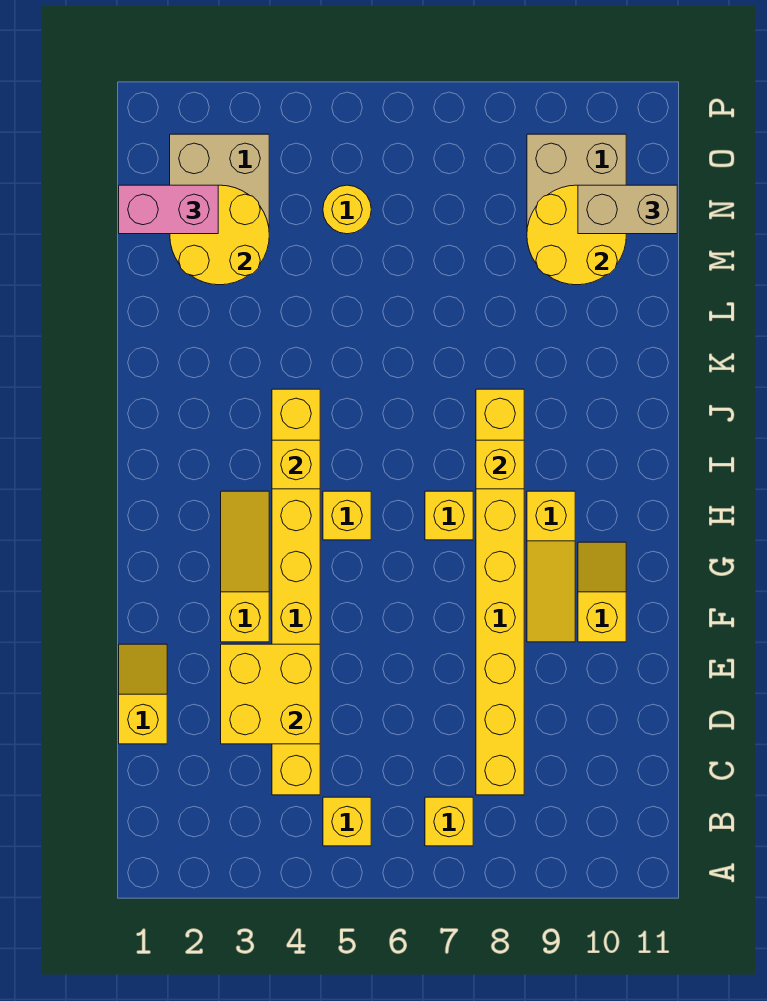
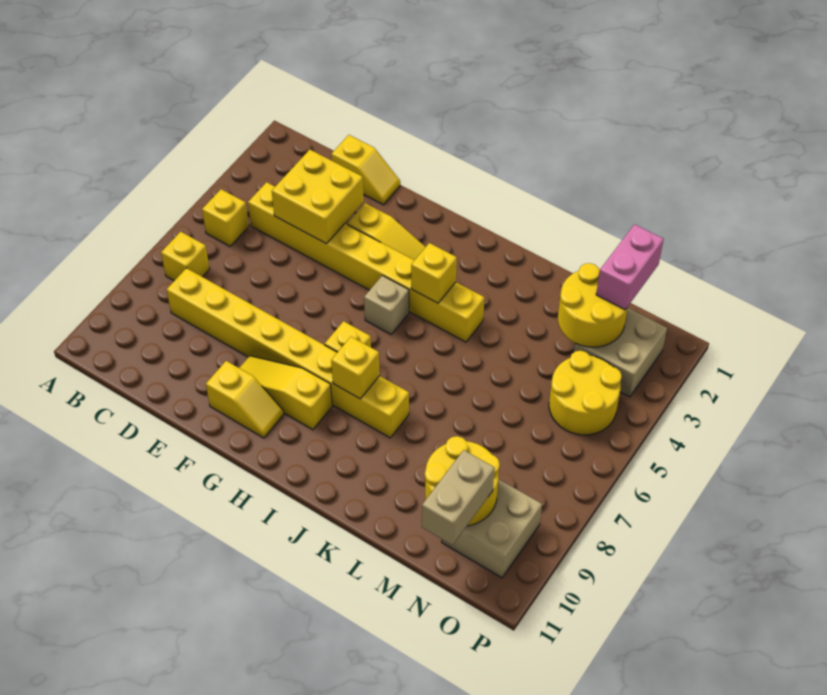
yellow 1x1 brick [323,491,371,540] -> tan 1x1 brick [364,275,409,334]
yellow 1x1 round brick [323,185,371,234] -> yellow 2x2 round brick [549,351,622,435]

